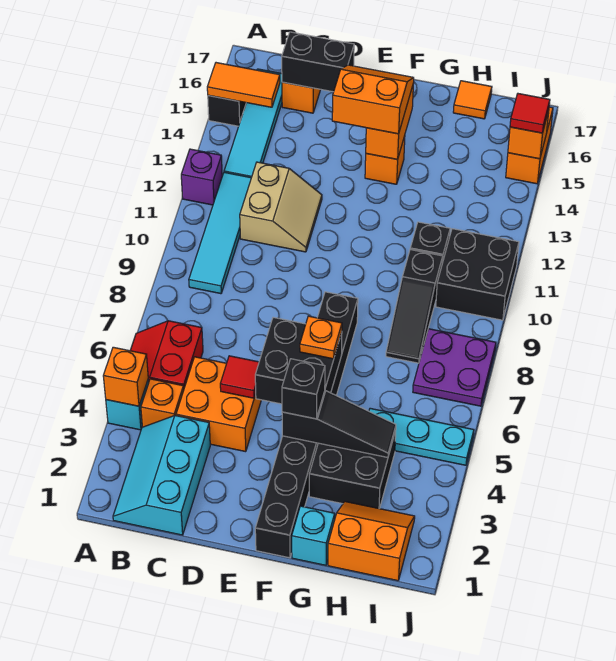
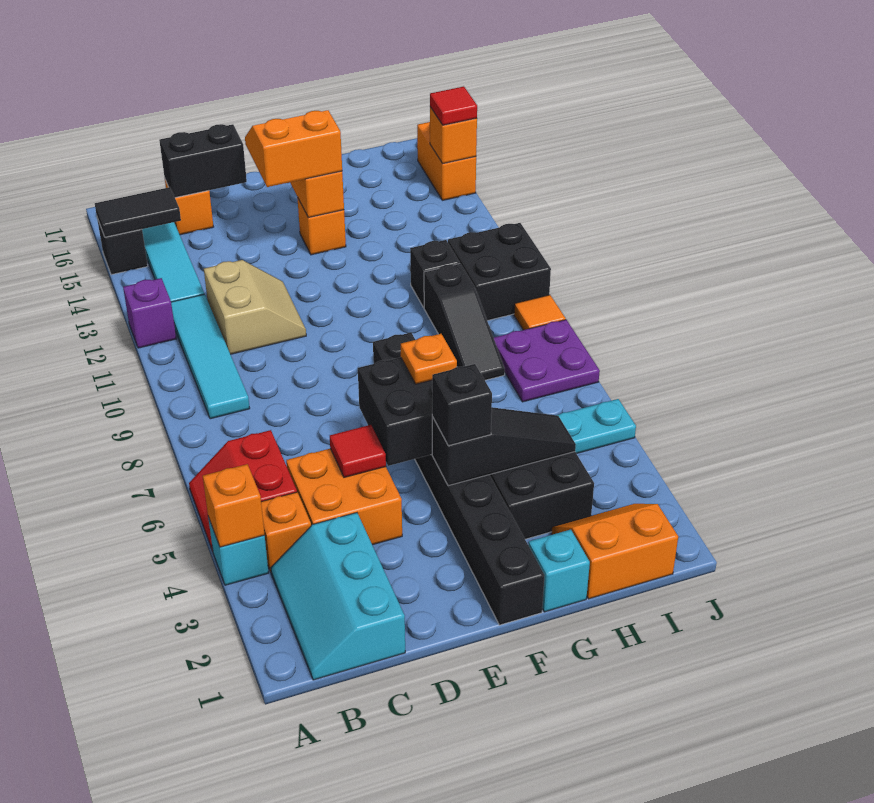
orange 1x2 tile [207,63,280,107] -> black 1x2 tile [95,187,181,237]
orange 1x1 tile [453,81,492,119] -> orange 1x1 tile moved to [514,295,566,330]

